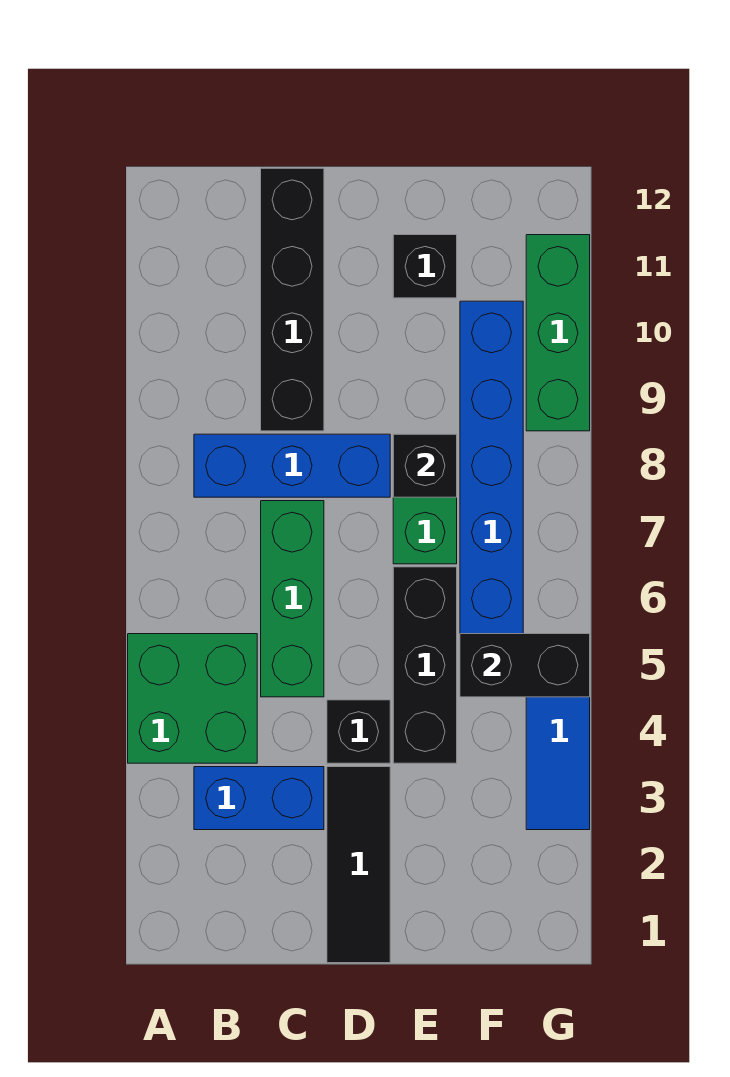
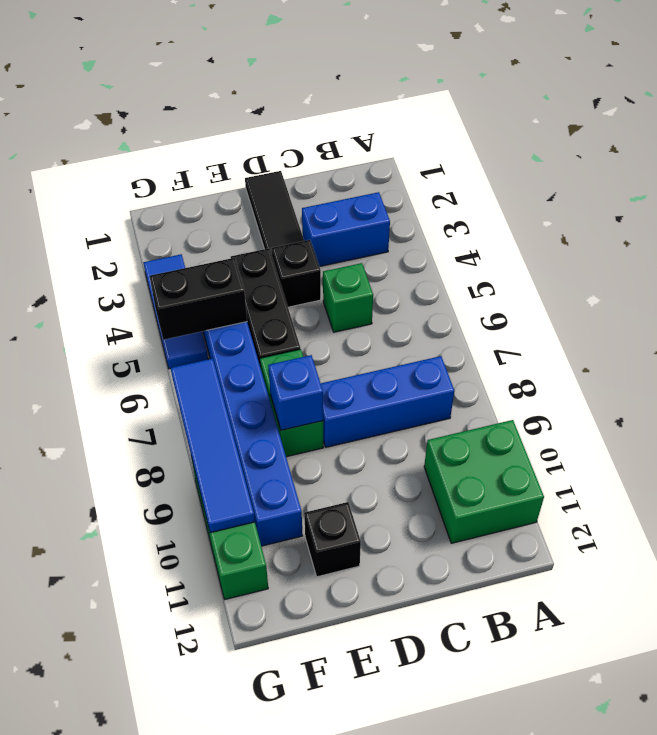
green 2x2 brick [128,634,257,763] -> green 2x2 brick moved to [424,420,544,543]
green 1x3 brick [261,501,324,697] -> green 1x1 brick [323,263,373,332]
black 1x4 brick [261,168,324,431] -> none
black 1x1 brick [393,434,457,497] -> blue 1x1 brick [268,355,323,430]
none -> blue 1x4 tile [171,359,255,533]

